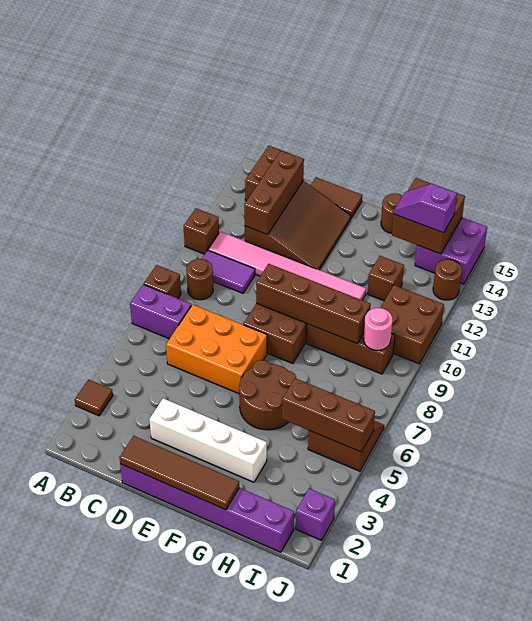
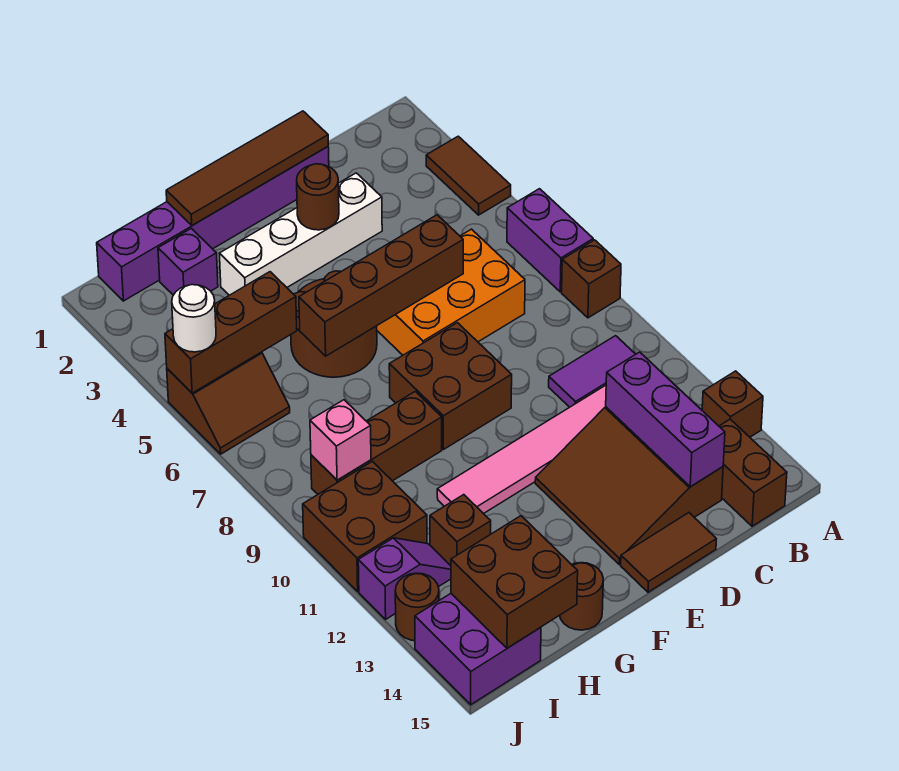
brown 1x1 tile [75,379,113,416] -> brown 1x2 tile [426,136,511,215]
purple 1x2 brick [130,284,191,339] -> purple 1x2 brick turned to [507,189,593,292]
brown 1x1 brick [184,208,219,254] -> brown 1x1 brick moved to [702,371,763,437]
brown 1x1 round brick [186,259,213,300] -> brown 1x1 round brick moved to [297,164,339,230]
brown 1x3 brick [244,150,304,235] -> purple 1x3 brick [606,352,725,487]
brown 1x4 brick [256,264,371,344] -> brown 1x4 brick moved to [299,215,463,356]
purple 1x2 slope [394,184,457,233] -> purple 1x2 slope moved to [358,538,451,619]
pink 1x1 round brick [364,308,393,350] -> pink 1x1 brick [310,400,371,480]
purple 1x1 brick [296,489,335,540] -> purple 1x1 brick moved to [158,228,218,295]
none -> white 1x1 round brick [172,285,216,352]

